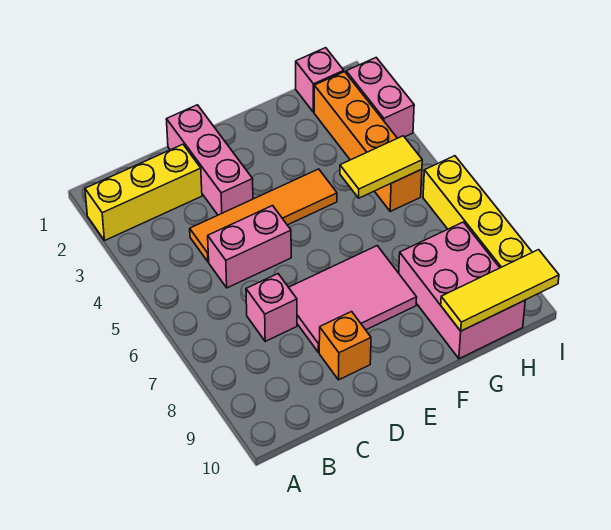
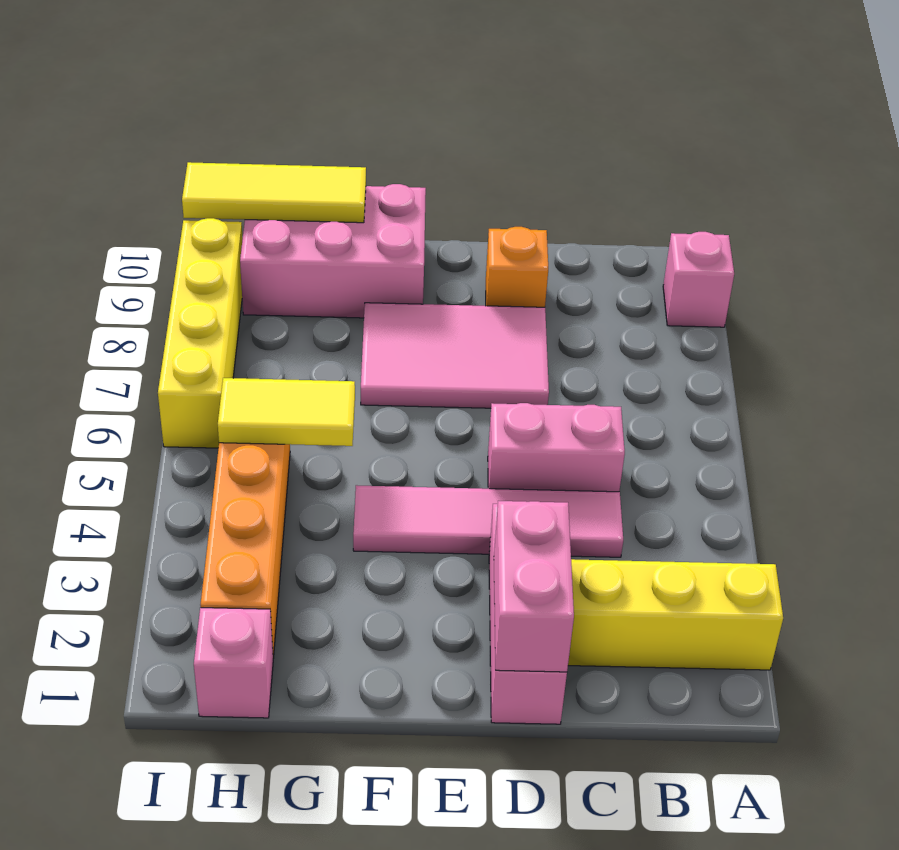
orange 1x4 tile [190,169,337,262] -> pink 1x4 tile [353,485,623,557]
pink 1x1 brick [246,274,297,341] -> pink 1x1 brick moved to [663,232,734,327]
pink 2x3 brick [399,222,525,359] -> pink 2x3 brick turned to [240,184,426,318]
pink 1x2 brick [346,58,414,138] -> pink 1x2 brick moved to [494,501,574,672]

